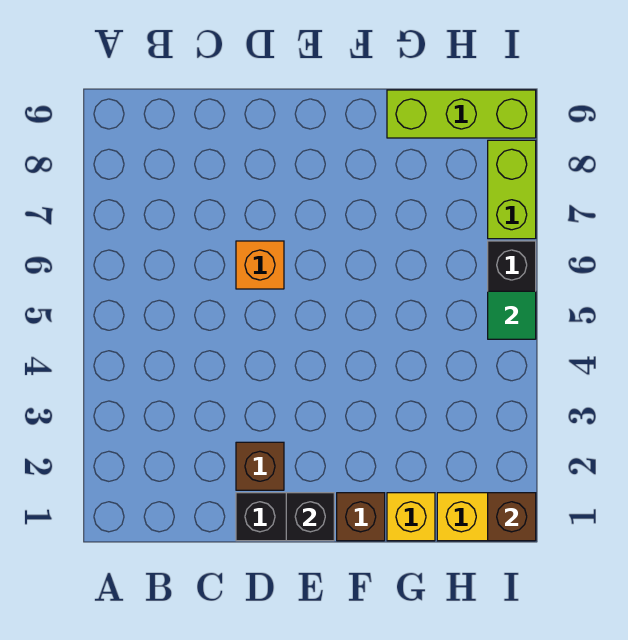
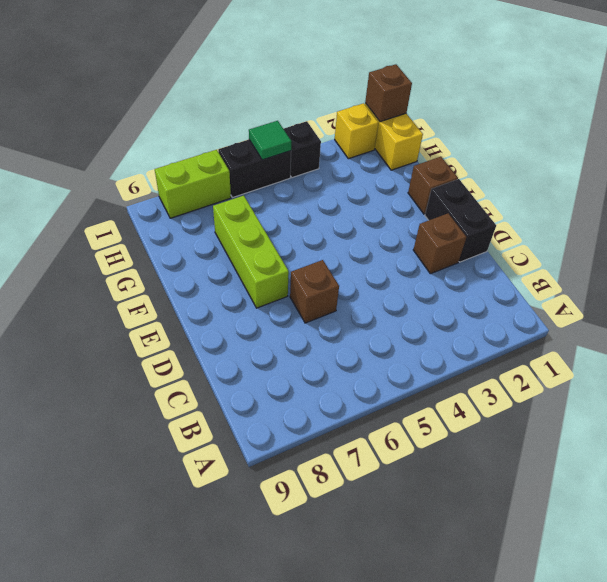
orange 1x1 brick [236,241,284,289] -> brown 1x1 brick [290,260,339,323]
black 1x1 brick [286,493,334,541] -> black 1x1 brick moved to [284,121,321,178]
yellow 1x1 brick [387,493,435,541] -> yellow 1x1 brick moved to [335,103,378,159]
lime 1x3 brick [387,90,536,138] -> lime 1x3 brick moved to [213,196,289,308]

